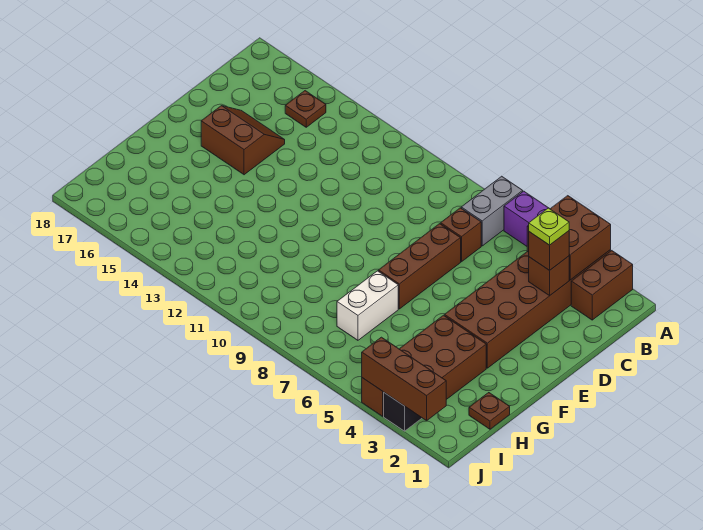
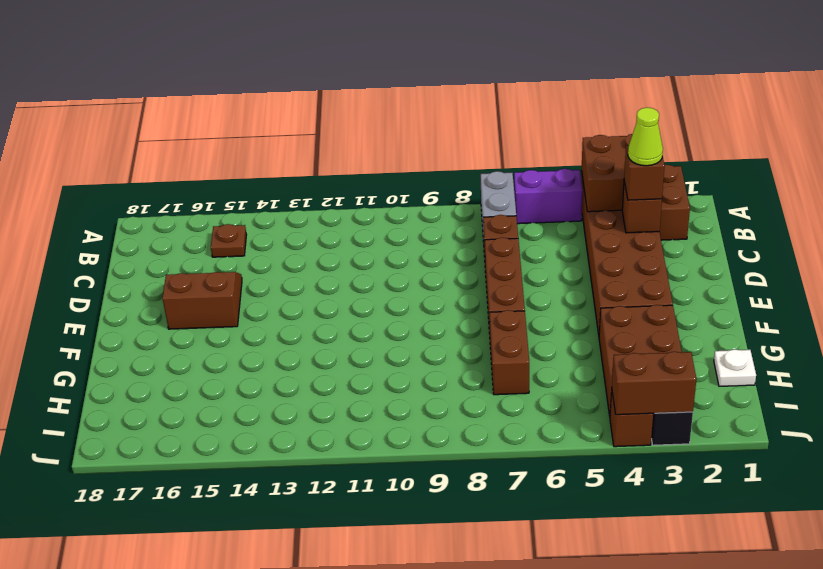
lime 1x1 plate [529,208,569,245] -> lime 1x1 cone [628,108,663,166]
white 1x2 brick [337,271,398,340] -> brown 1x2 brick [490,310,529,395]
brown 1x1 plate [469,393,510,429] -> white 1x1 plate [714,349,756,386]
brown 1x3 brick [362,337,446,421] -> brown 1x2 brick [612,352,696,415]

